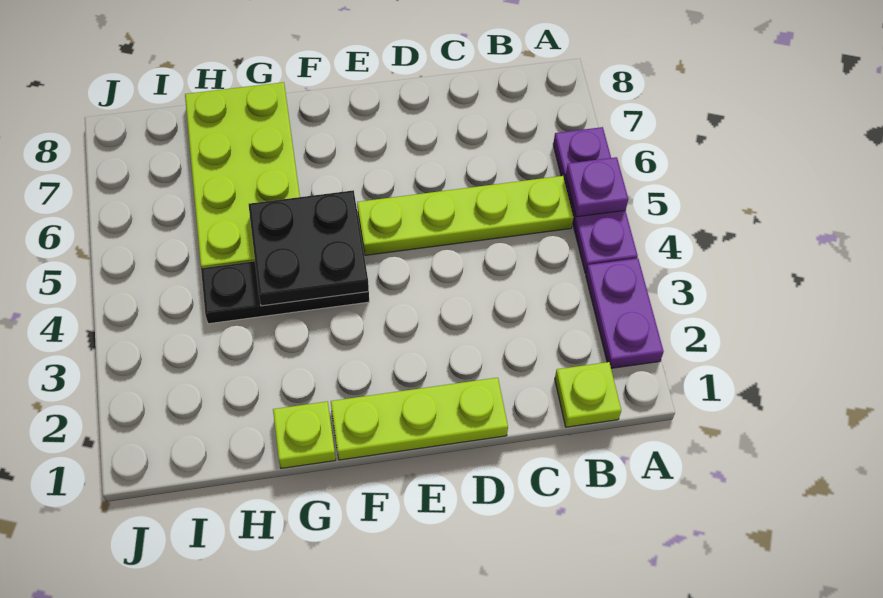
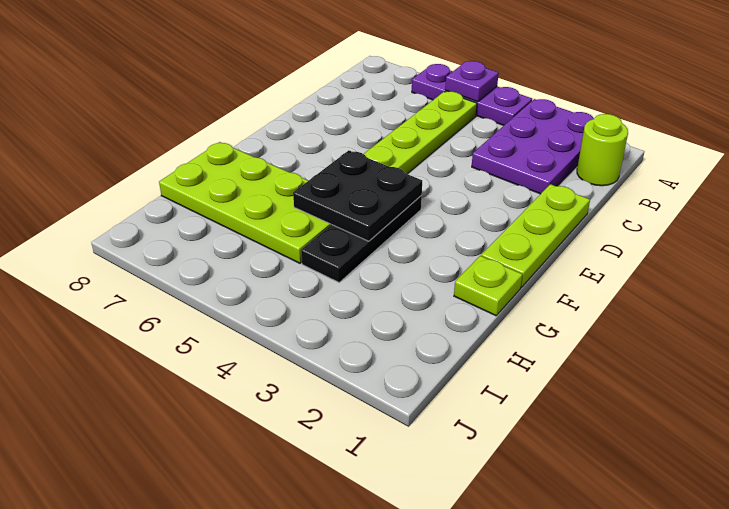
purple 1x2 plate [586,258,664,368] -> purple 2x3 plate [472,99,594,194]
lime 1x1 plate [555,362,621,427] -> lime 1x1 round brick [577,114,628,186]

